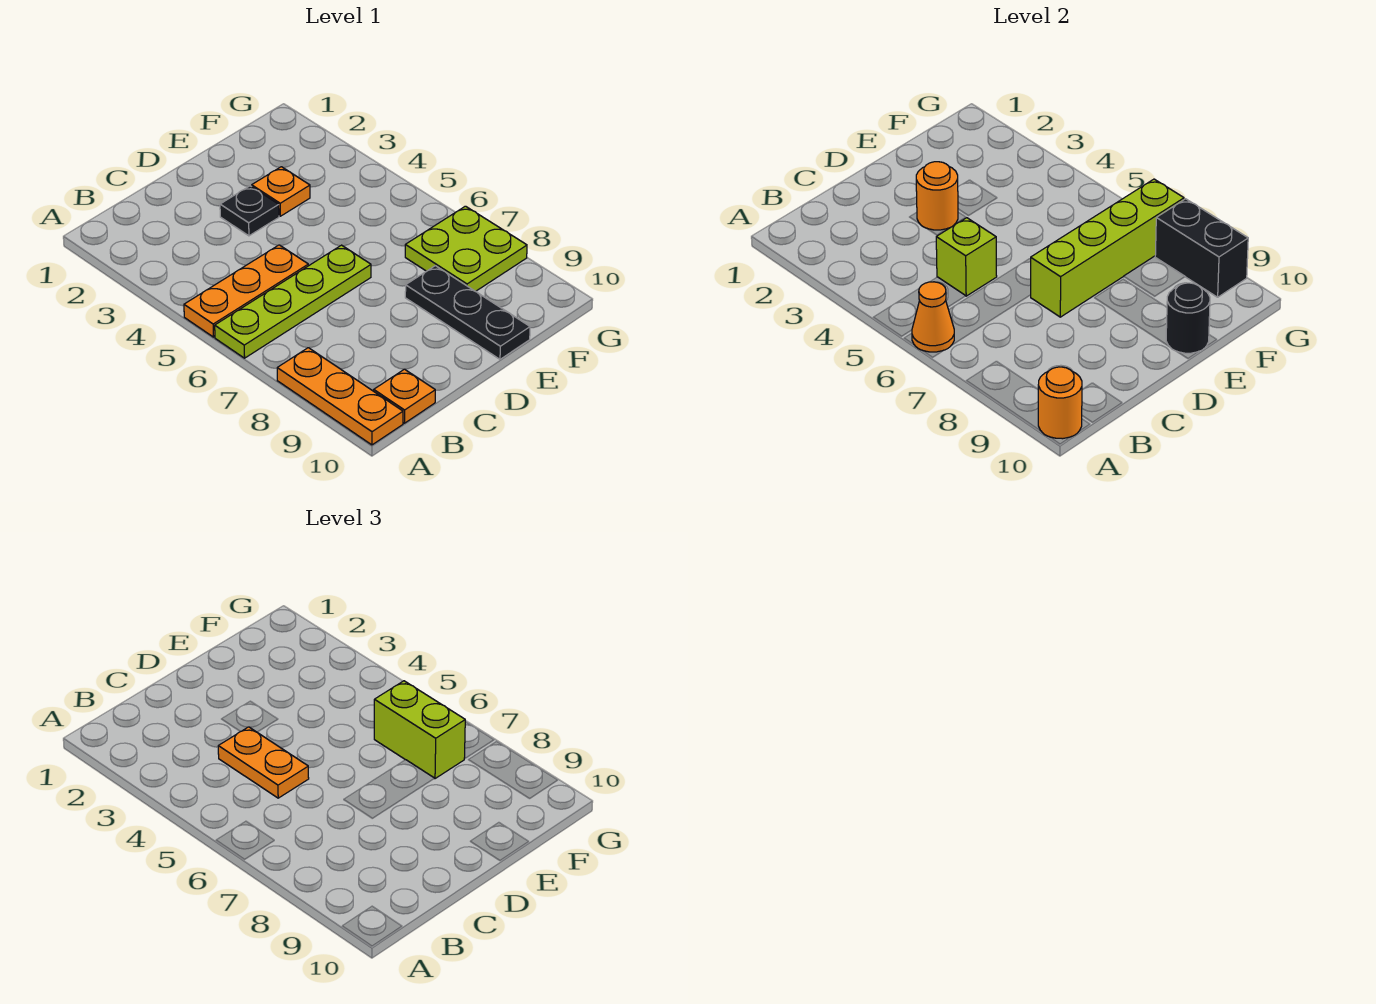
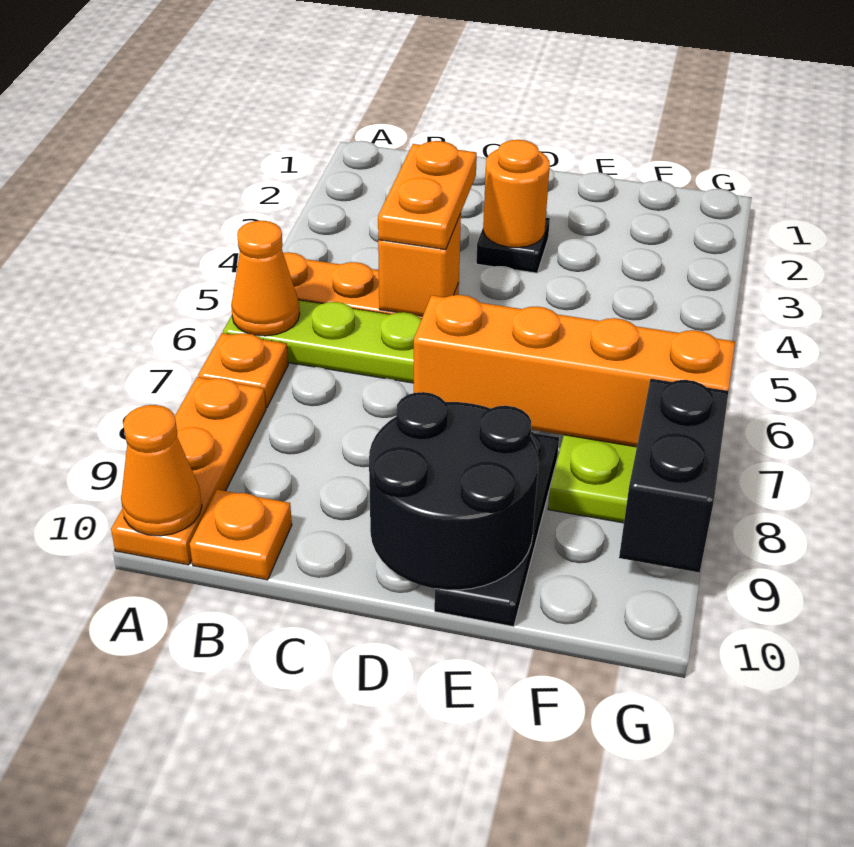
orange 1x1 round brick [1038,367,1082,439] -> orange 1x1 cone [121,405,202,536]
lime 1x1 brick [936,218,997,296] -> orange 1x1 brick [378,214,461,316]
lime 1x4 brick [1031,179,1184,317] -> orange 1x4 brick [414,295,735,447]
orange 1x1 plate [252,167,310,216] -> orange 1x1 plate moved to [198,333,288,408]
black 1x1 round brick [1166,283,1210,353] -> black 2x2 round brick [369,392,539,590]
lime 1x2 brick [374,681,465,779] -> none

